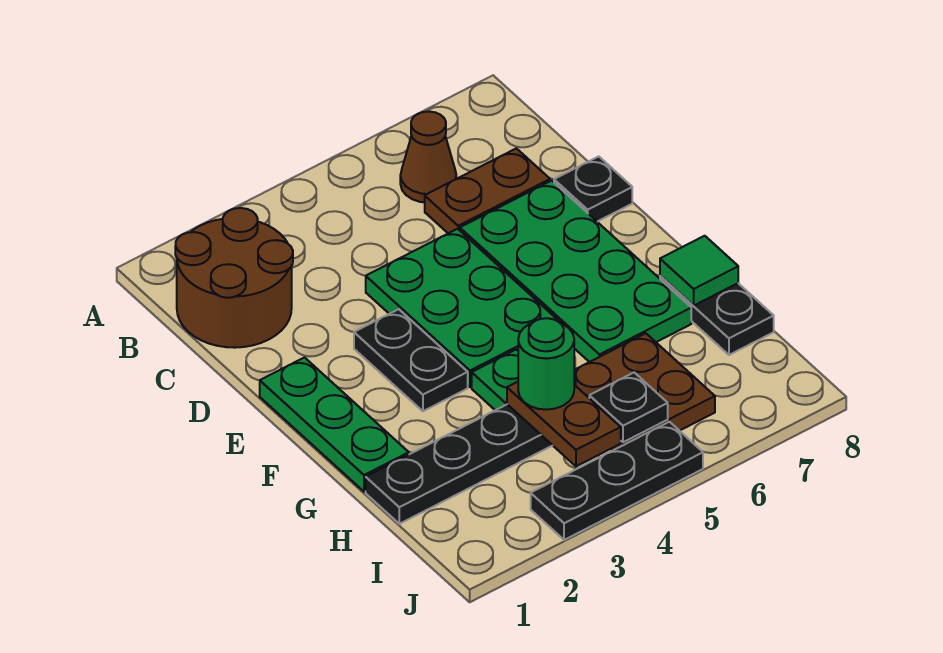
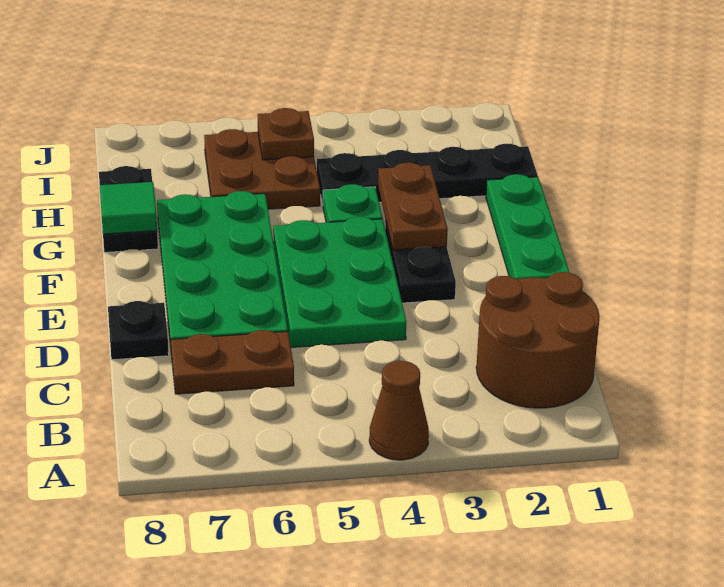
brown 1x1 cone [400,111,456,202] -> brown 1x1 cone moved to [369,361,429,460]
brown 1x2 plate [507,382,621,466] -> brown 1x2 plate moved to [378,163,448,250]
green 1x1 round brick [518,318,574,410] -> none
black 1x1 plate [589,373,668,442] -> brown 1x1 plate [258,108,314,160]
black 1x3 plate [531,422,703,540] -> none

